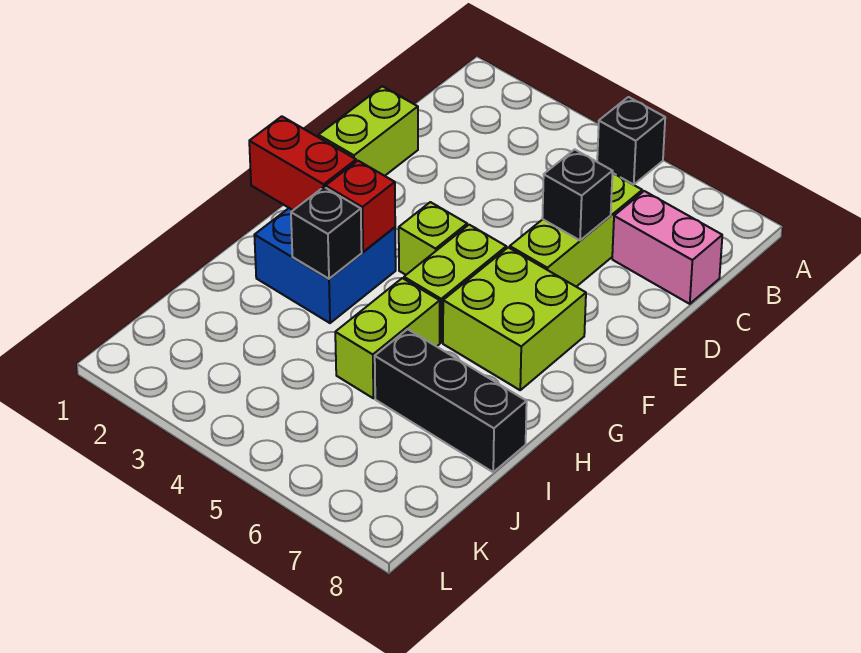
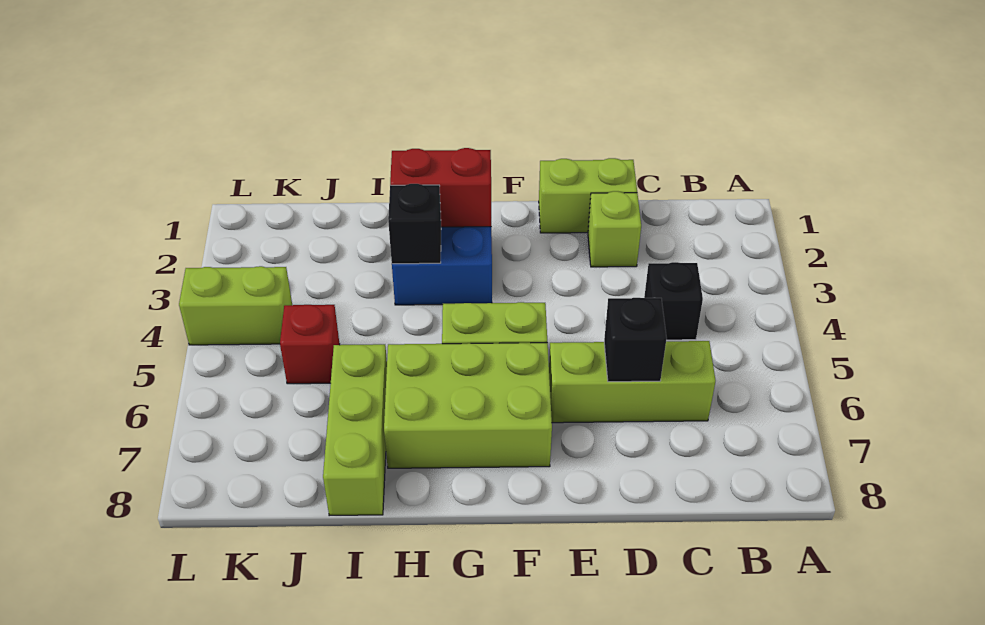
black 1x1 brick [597,97,665,185] -> black 1x1 brick moved to [644,262,703,340]
pink 1x2 brick [612,191,722,304] -> none
lime 1x1 brick [399,202,467,275] -> lime 1x1 brick moved to [588,191,641,267]
lime 2x2 brick [443,247,586,390] -> lime 2x3 brick [384,343,552,468]
red 1x2 brick [249,116,356,210] -> red 1x2 brick turned to [390,148,491,227]
red 1x1 brick [326,161,395,252] -> red 1x1 brick moved to [280,305,340,384]
lime 1x2 brick [335,278,440,398] -> lime 1x2 brick moved to [179,266,292,345]
black 1x3 brick [375,329,527,472] -> lime 1x3 brick [323,344,387,516]

